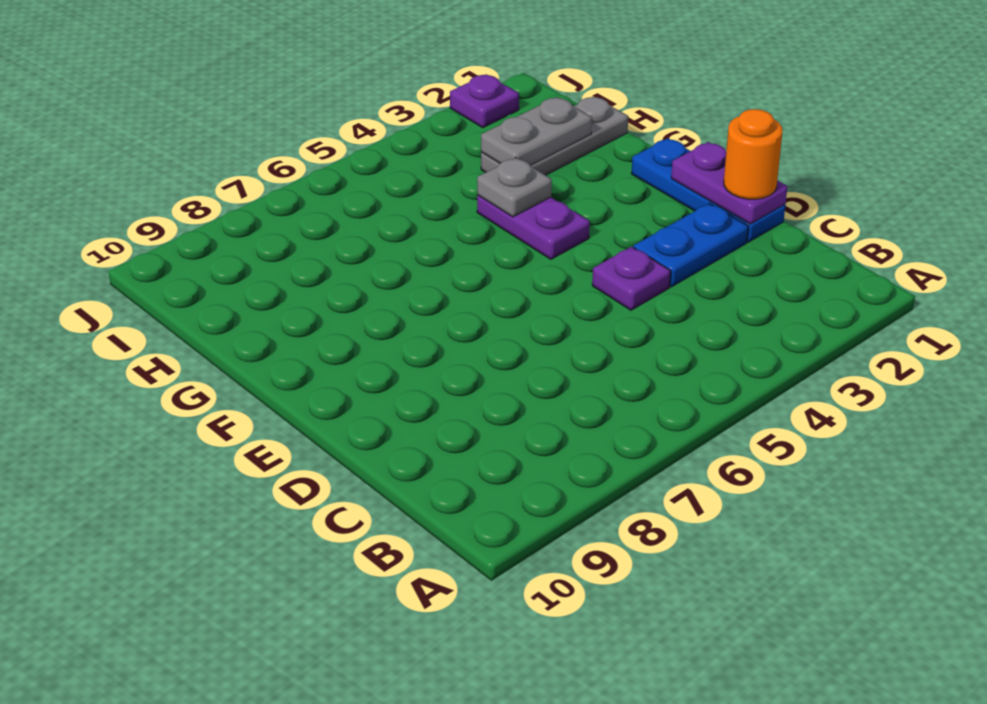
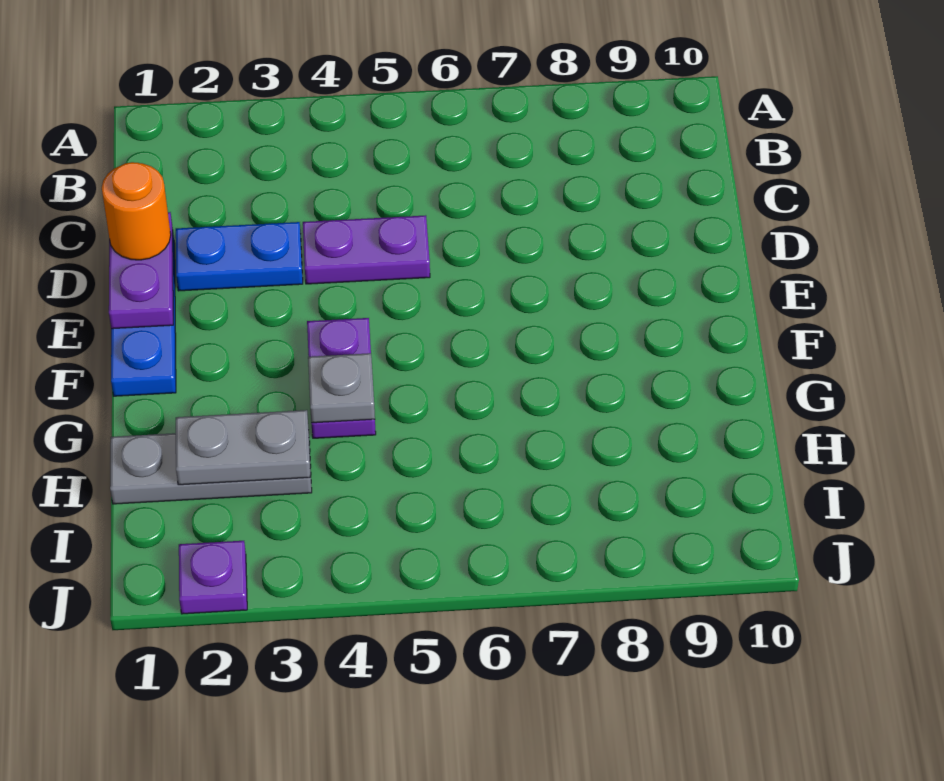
purple 1x1 plate [592,247,670,310] -> purple 1x2 plate [303,215,430,284]

